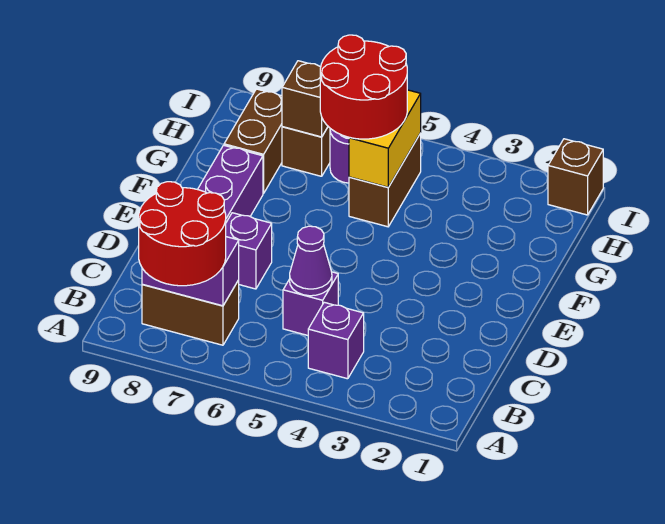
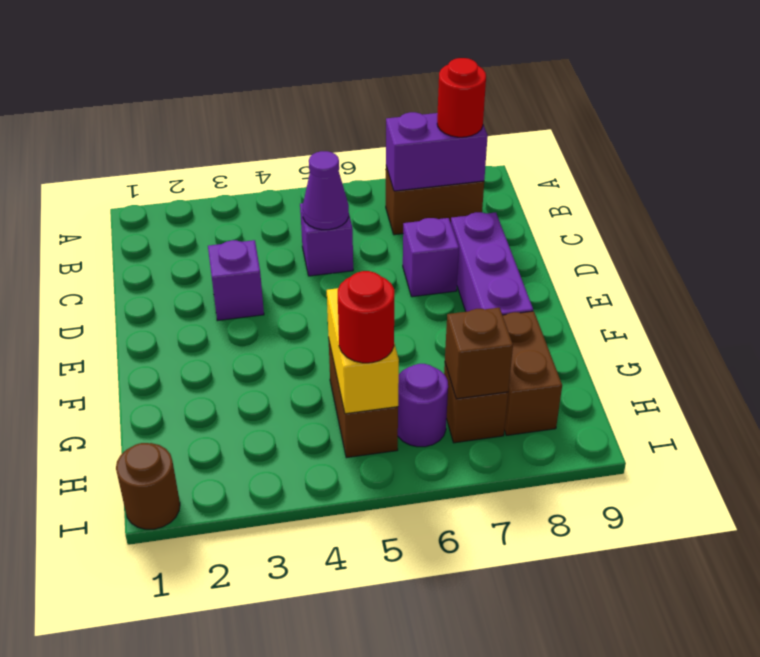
red 2x2 round brick [139,182,226,286] -> red 1x1 round brick [437,58,486,137]
purple 1x1 brick [308,302,364,379] -> purple 1x1 brick moved to [208,240,264,321]
red 2x2 round brick [320,35,407,139] -> red 1x1 round brick [338,271,394,363]
brown 1x1 brick [548,139,603,215] -> brown 1x1 round brick [116,443,180,529]

